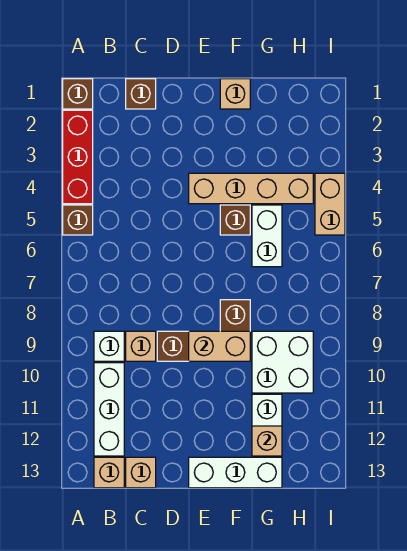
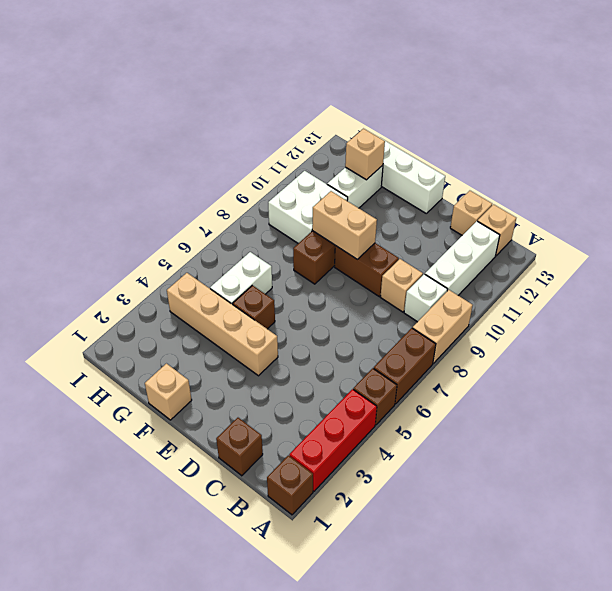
none -> brown 1x2 brick [374,328,436,404]
tan 1x2 brick [315,173,345,235] -> tan 1x2 brick moved to [413,290,473,363]

